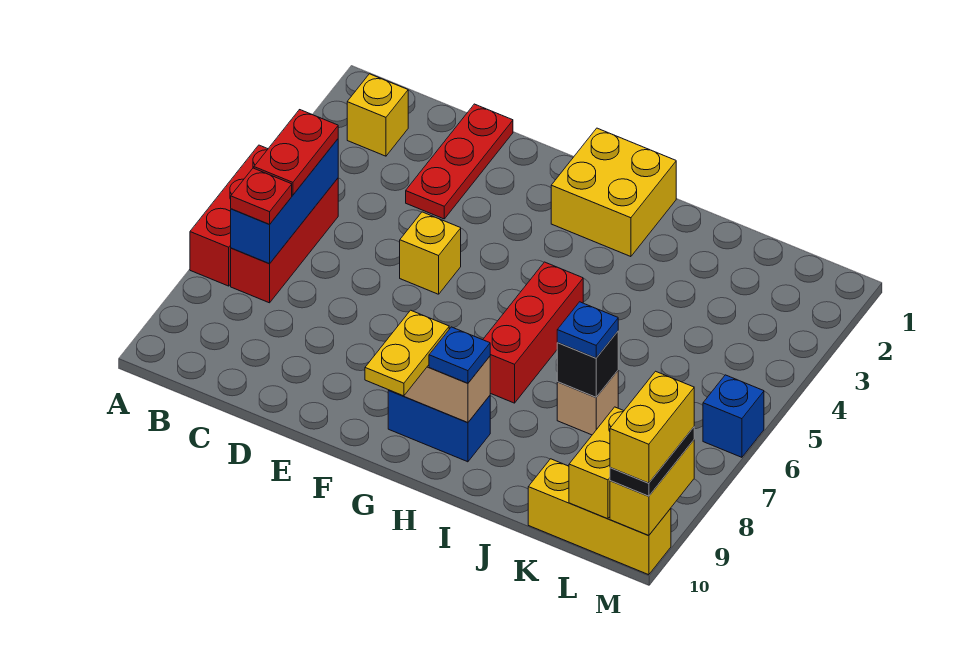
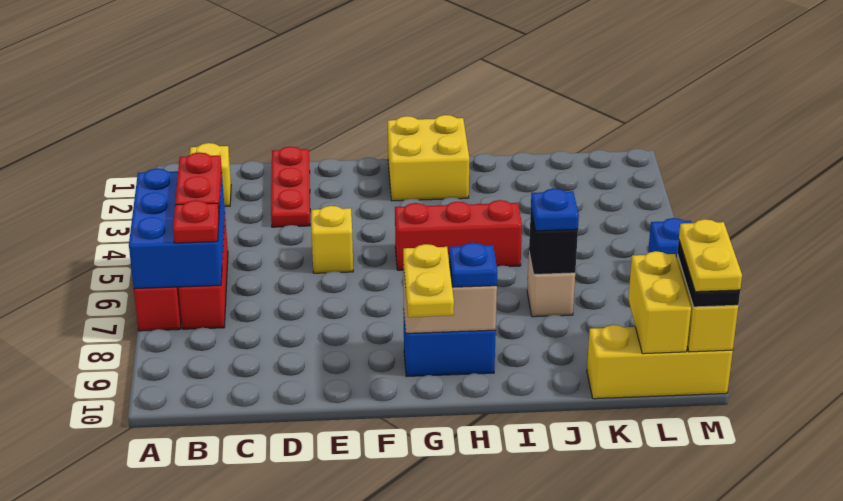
blue 1x3 brick [231,139,338,264] -> blue 2x3 brick [129,168,225,289]
red 1x3 brick [483,262,583,403] -> red 1x3 brick turned to [395,200,522,270]
yellow 1x2 brick [610,371,694,483] -> yellow 1x2 plate [679,219,742,292]

